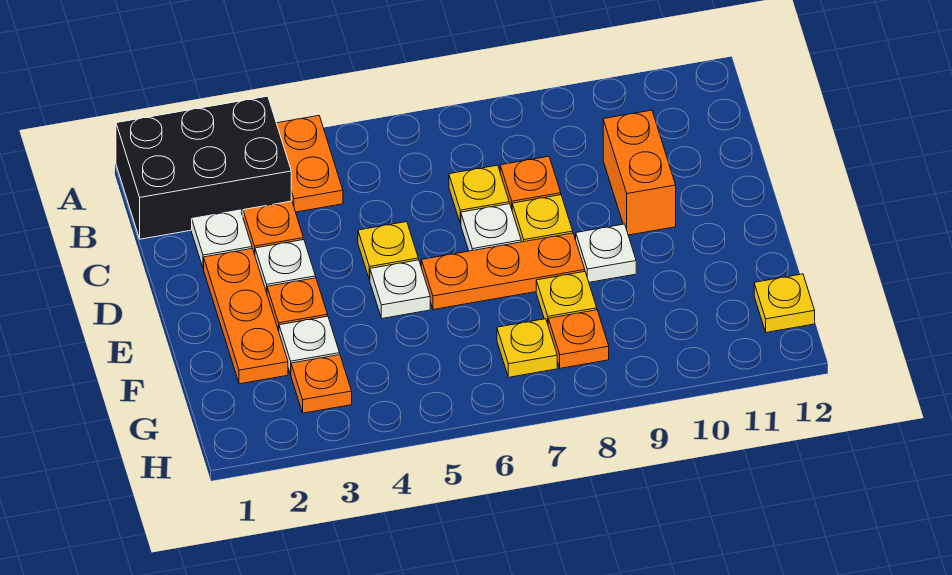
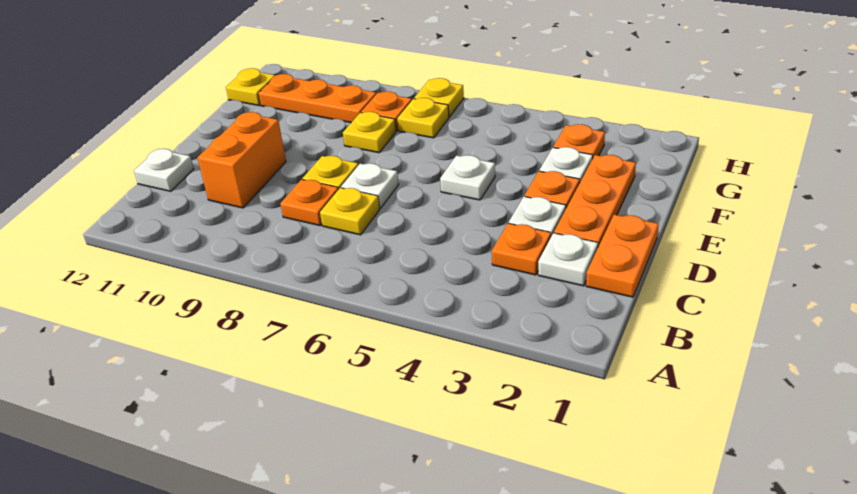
black 2x3 brick [116,96,291,239] -> none
orange 1x2 plate [277,116,343,212] -> orange 1x2 plate moved to [586,215,659,297]
yellow 1x1 plate [358,222,418,280] -> yellow 1x1 plate moved to [414,78,464,117]
orange 1x3 plate [421,233,585,310] -> orange 1x3 plate moved to [258,74,376,123]
white 1x1 plate [576,224,636,282] -> white 1x1 plate moved to [134,149,194,191]

